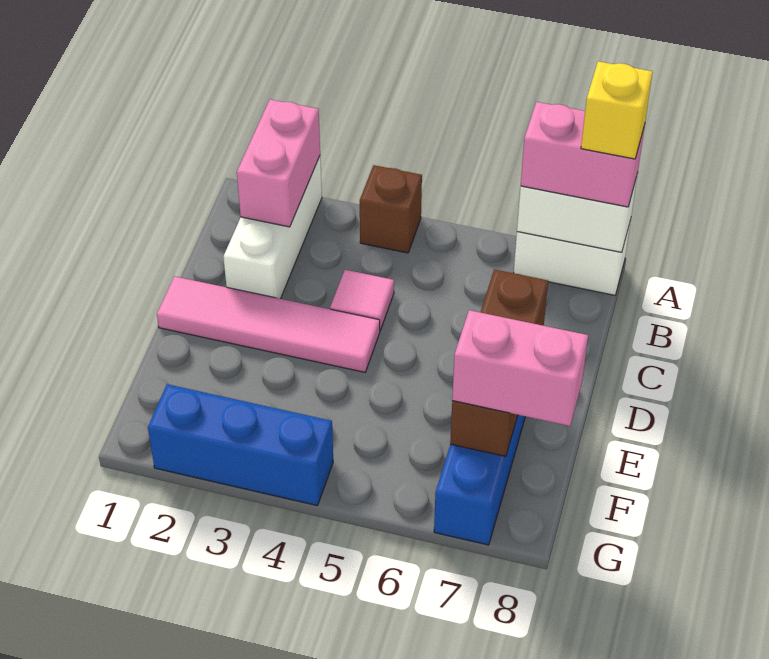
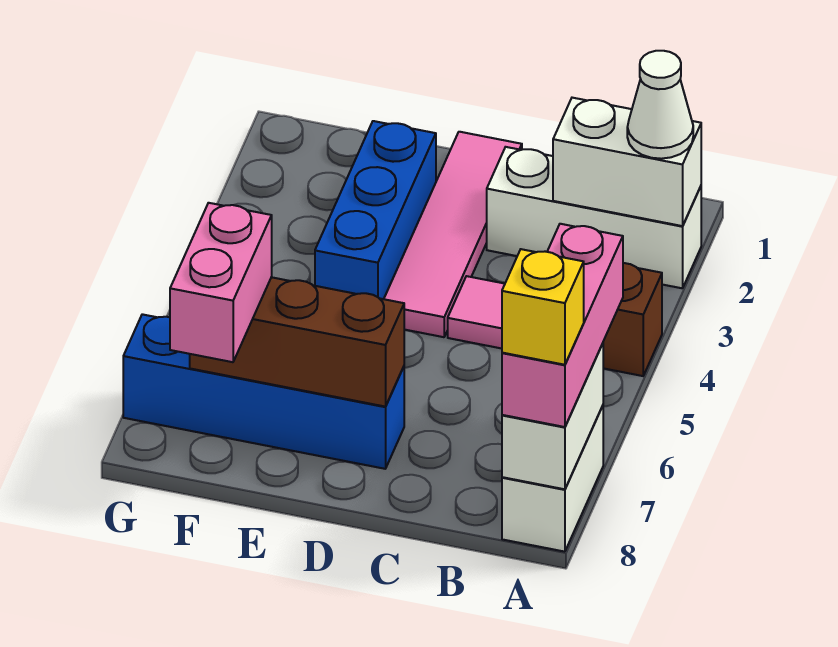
pink 1x2 brick [237,99,320,227] -> white 1x2 brick [553,98,701,226]
none -> white 1x1 cone [627,51,693,159]
pink 1x2 brick [521,102,645,207] -> pink 1x3 brick [502,224,623,427]
blue 1x3 brick [148,384,333,506] -> blue 1x3 brick moved to [315,121,436,299]

